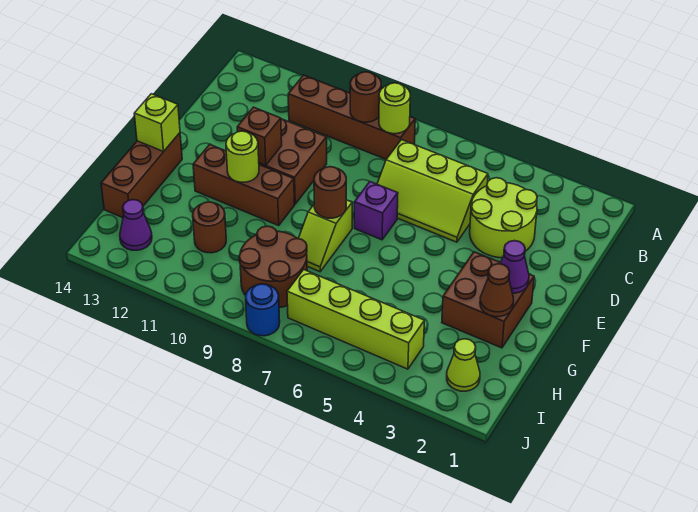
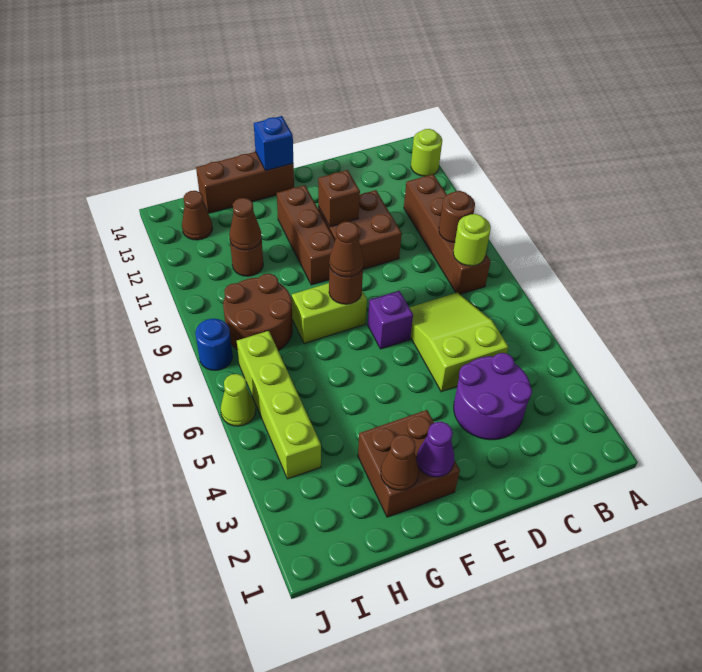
lime 2x2 round brick [470,178,537,258] -> purple 2x2 round brick [454,353,532,440]
lime 2x3 slope [377,140,488,242] -> lime 2x3 slope turned to [409,292,508,392]
lime 1x2 slope [298,200,352,272] -> lime 1x2 brick [292,283,367,343]
none -> brown 1x1 cone [329,221,364,277]
lime 1x1 round brick [226,131,259,182] -> lime 1x1 round brick moved to [411,129,442,176]
lime 1x1 brick [134,94,180,152] -> blue 1x1 brick [254,116,293,171]
none -> brown 1x1 cone [229,198,262,250]
lime 1x1 cone [447,339,480,391] -> lime 1x1 cone moved to [221,374,256,426]
purple 1x1 cone [120,200,152,250] -> brown 1x1 cone [182,191,213,240]

